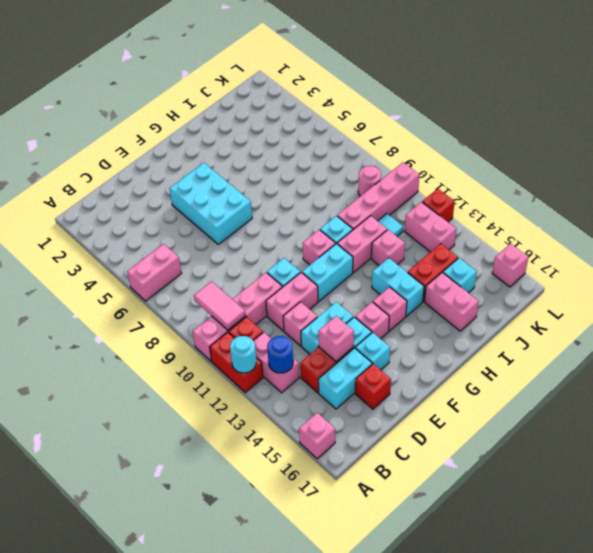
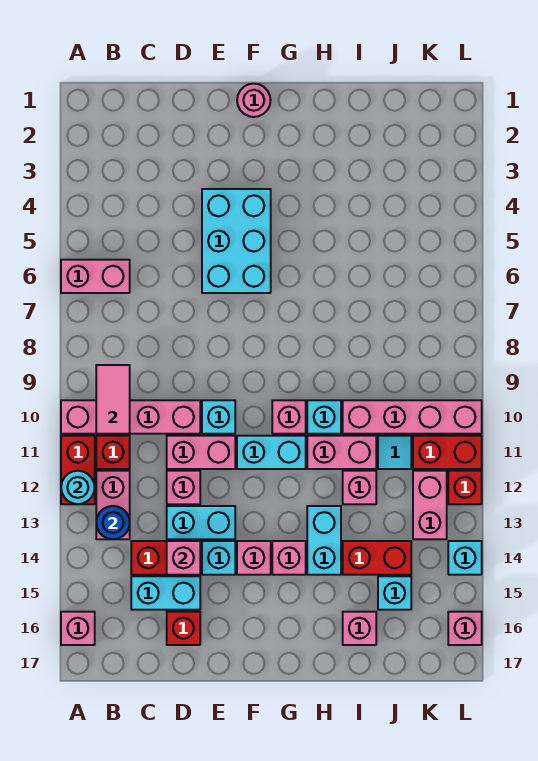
cyan 1x1 brick [355,332,390,370] -> cyan 1x1 brick moved to [448,541,482,575]
pink 1x2 brick [424,272,479,331] -> pink 1x1 brick [343,612,376,645]
pink 1x1 round brick [358,166,381,196] -> pink 1x1 round brick moved to [237,84,271,117]
none -> red 1x2 brick [413,436,482,469]

